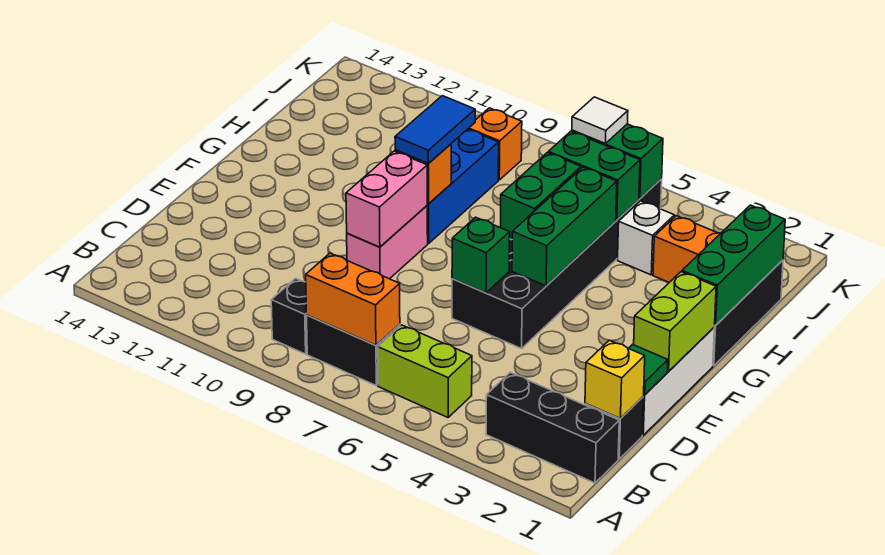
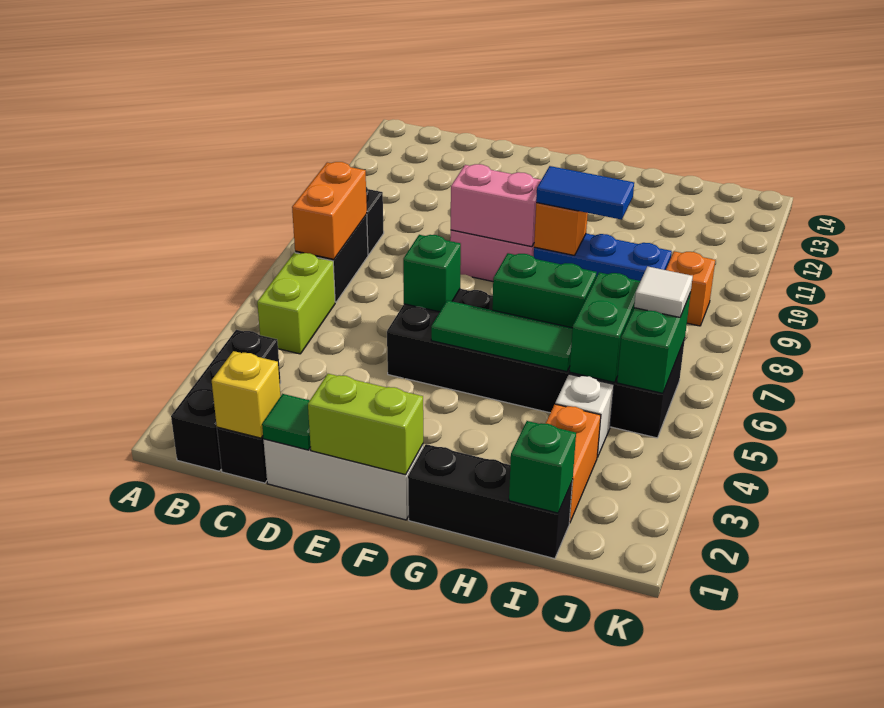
green 1x3 brick [512,167,617,286] -> green 1x3 tile [431,300,573,372]
green 1x3 brick [682,205,785,325] -> green 1x1 brick [509,421,576,513]

